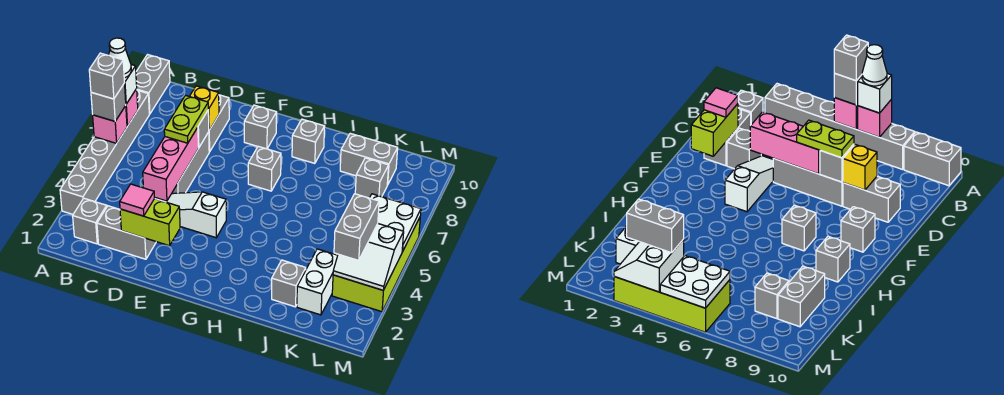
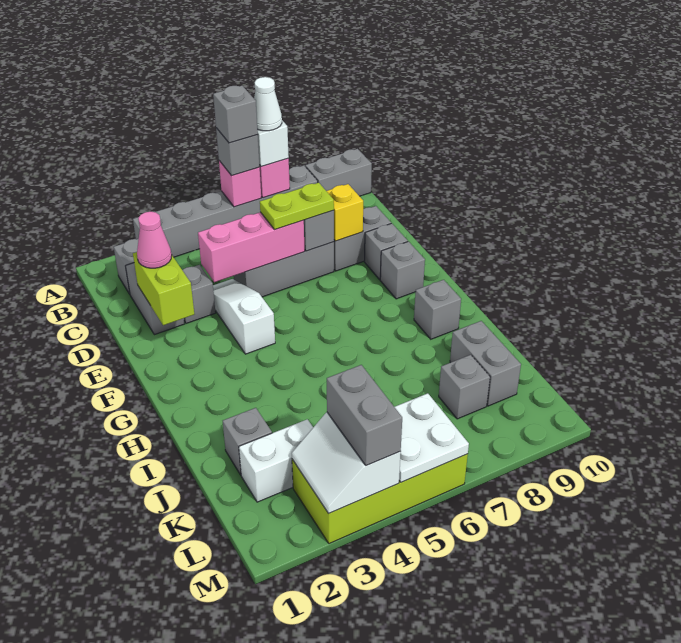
pink 1x1 tile [120,184,154,216] -> pink 1x1 cone [137,212,172,268]
grey 1x1 brick [248,146,281,191] -> grey 1x1 brick moved to [365,223,408,279]
grey 1x2 brick [334,194,379,260] -> grey 1x2 brick turned to [327,365,402,466]

